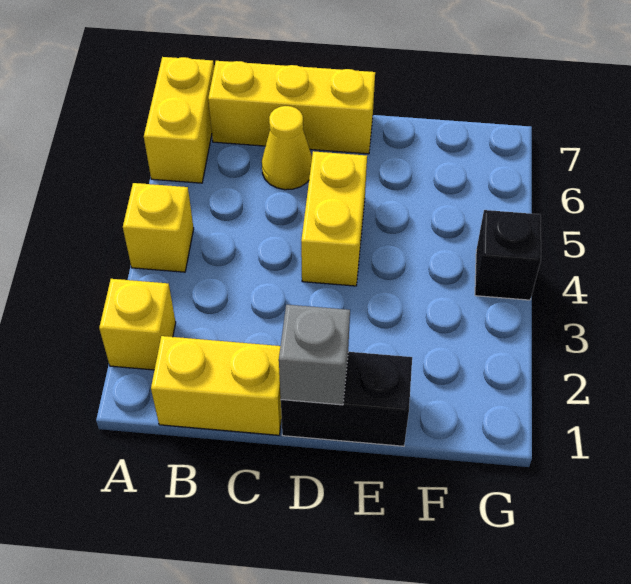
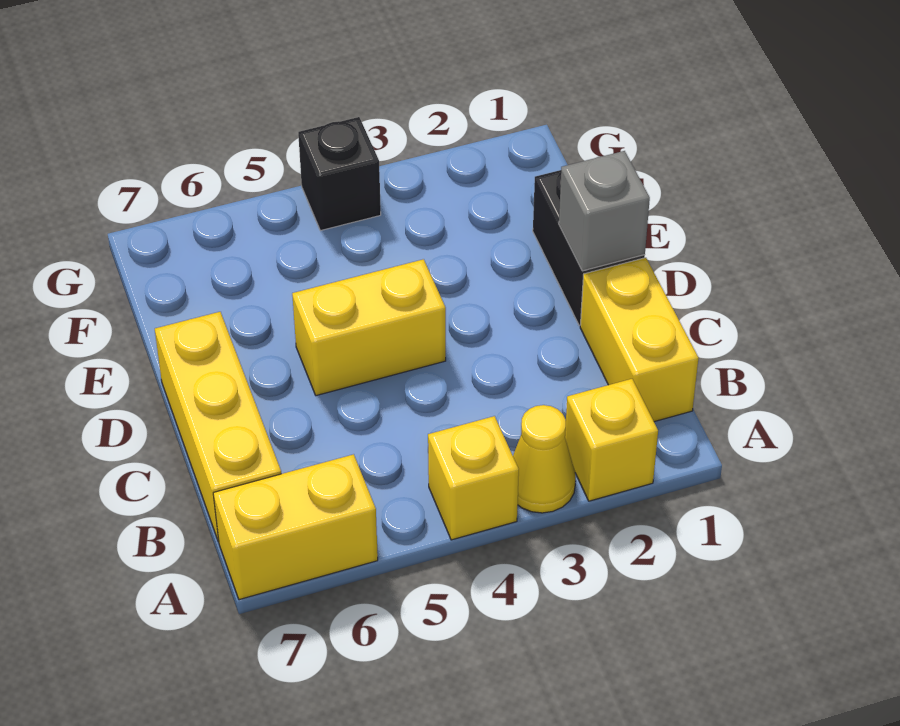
yellow 1x1 cone [262,106,312,190] -> yellow 1x1 cone moved to [513,405,576,513]

